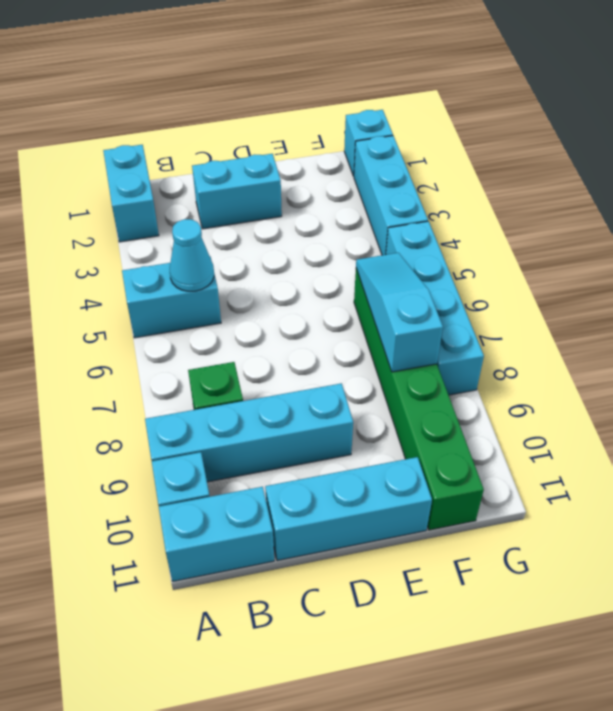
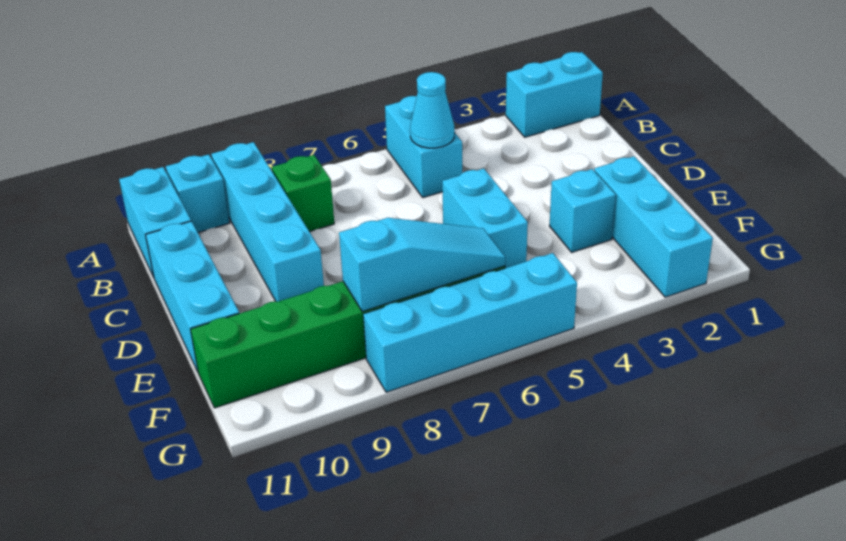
cyan 1x2 brick [192,154,282,229] -> cyan 1x2 brick moved to [442,168,528,268]
cyan 1x1 brick [344,110,393,176] -> cyan 1x1 brick moved to [550,169,616,252]
cyan 1x3 brick [354,136,428,255] -> cyan 1x3 brick turned to [594,156,713,297]

